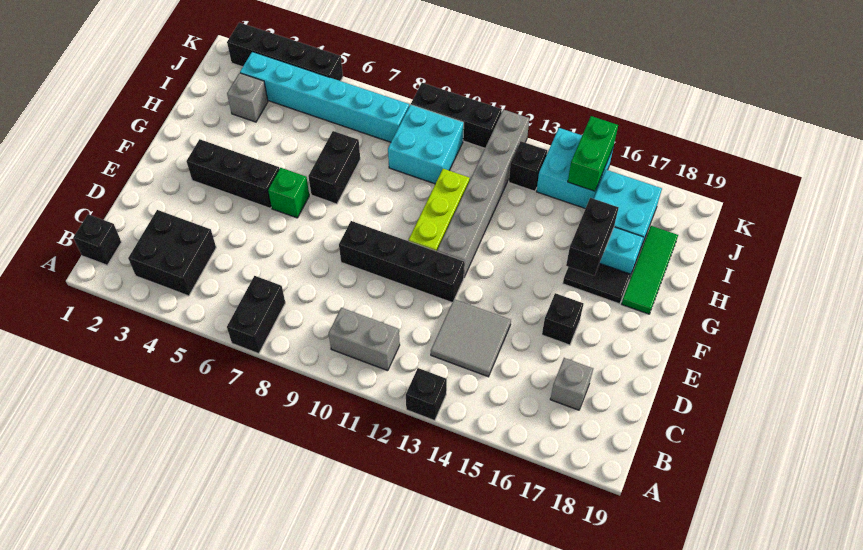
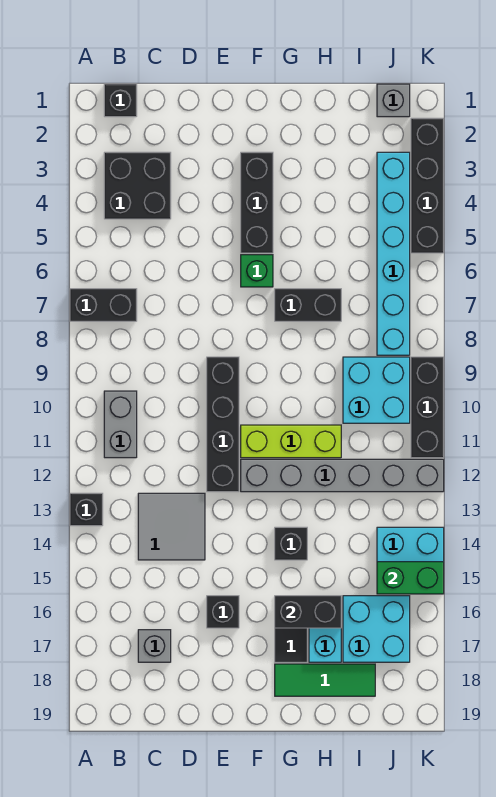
grey 1x1 brick [227,73,268,122] -> grey 1x1 brick moved to [377,84,410,117]
black 1x1 brick [509,141,547,191] -> black 1x1 brick moved to [275,527,307,560]

